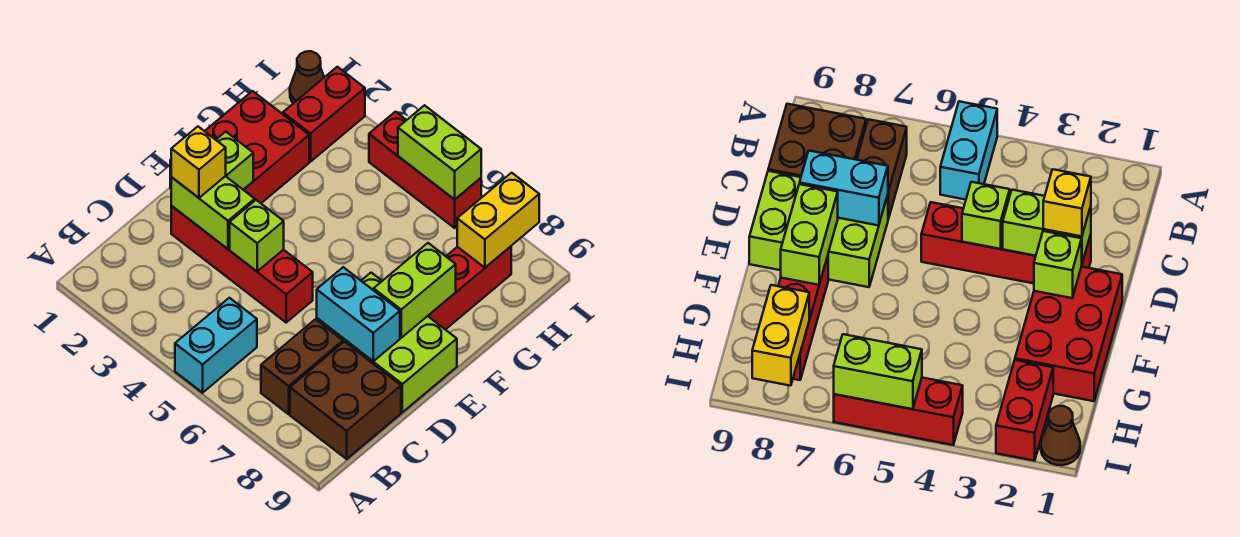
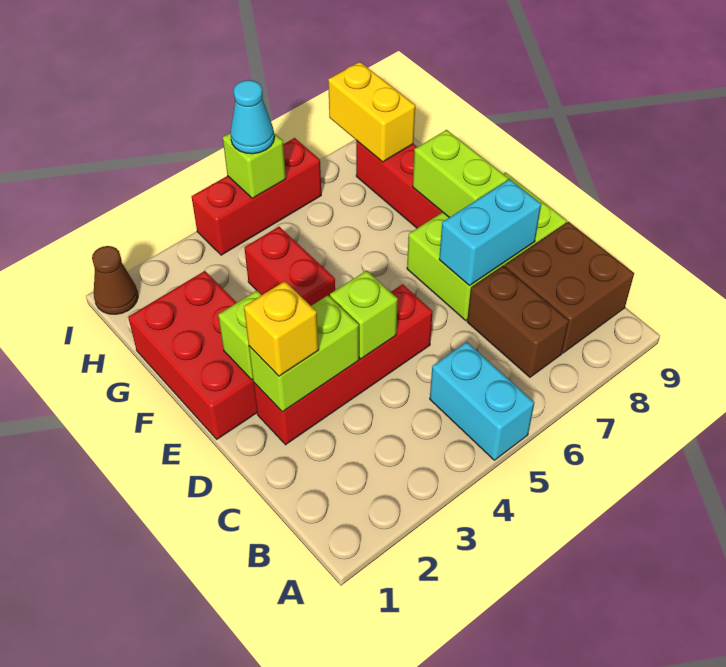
red 1x2 brick [283,67,365,162] -> red 1x2 brick moved to [244,227,335,306]
lime 1x2 brick [398,105,481,200] -> lime 1x1 brick [223,133,286,198]
none -> cyan 1x1 cone [230,80,274,154]

